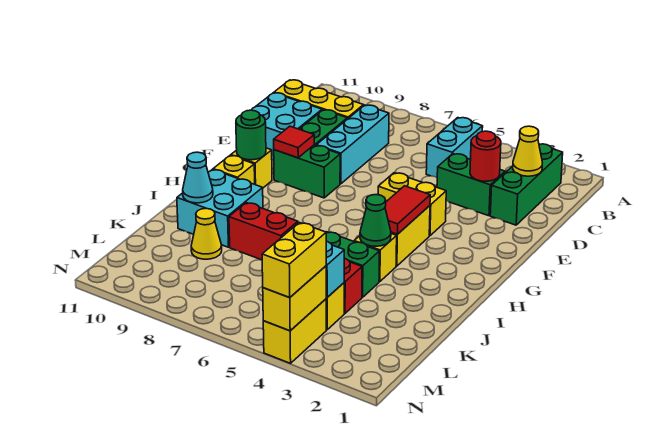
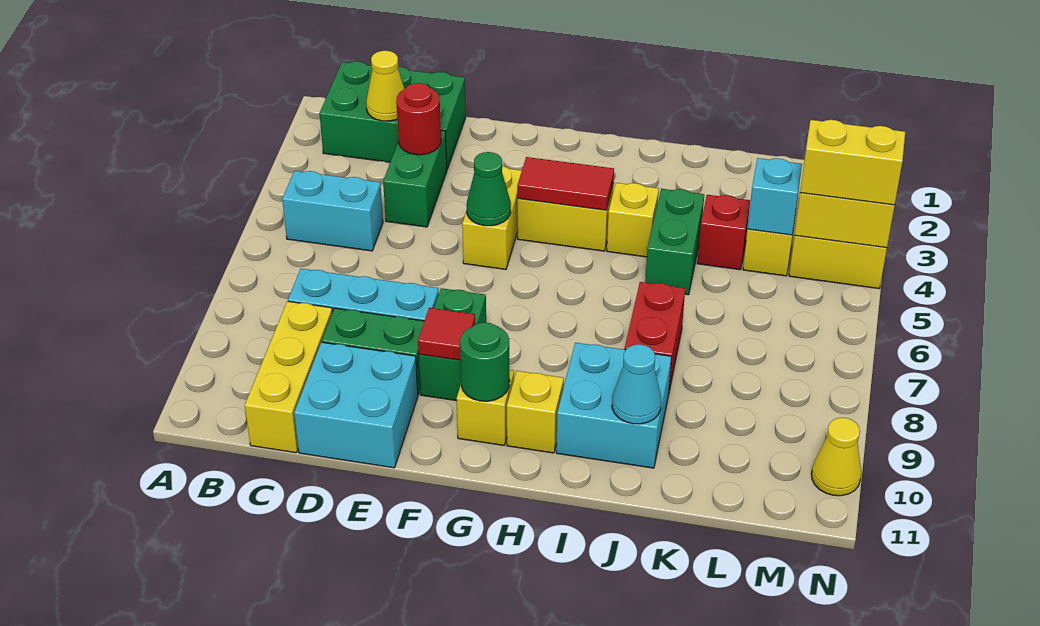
green 1x3 brick [490,144,563,225] -> green 2x3 brick [319,61,466,169]
green 1x1 cone [360,195,391,246] -> green 1x1 cone moved to [467,152,511,226]
yellow 1x1 cone [191,208,222,259] -> yellow 1x1 cone moved to [811,418,861,496]

